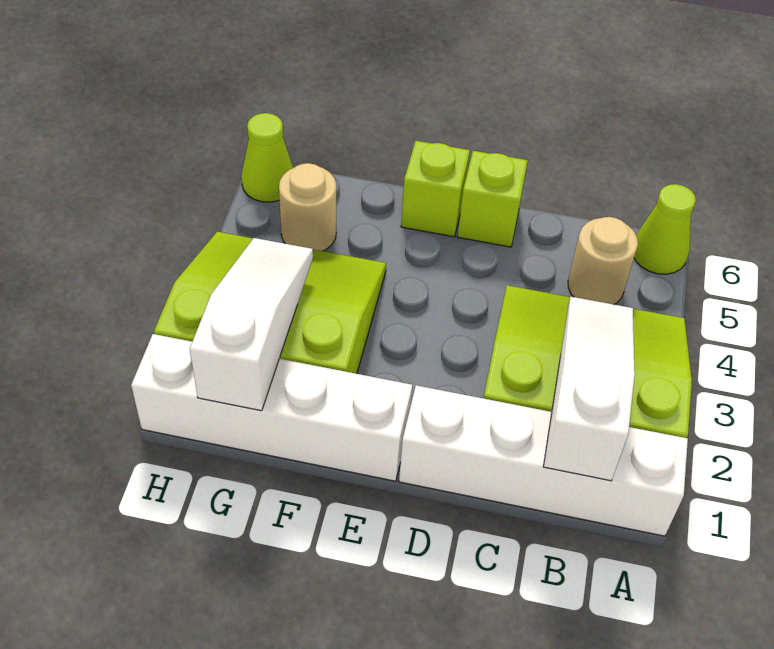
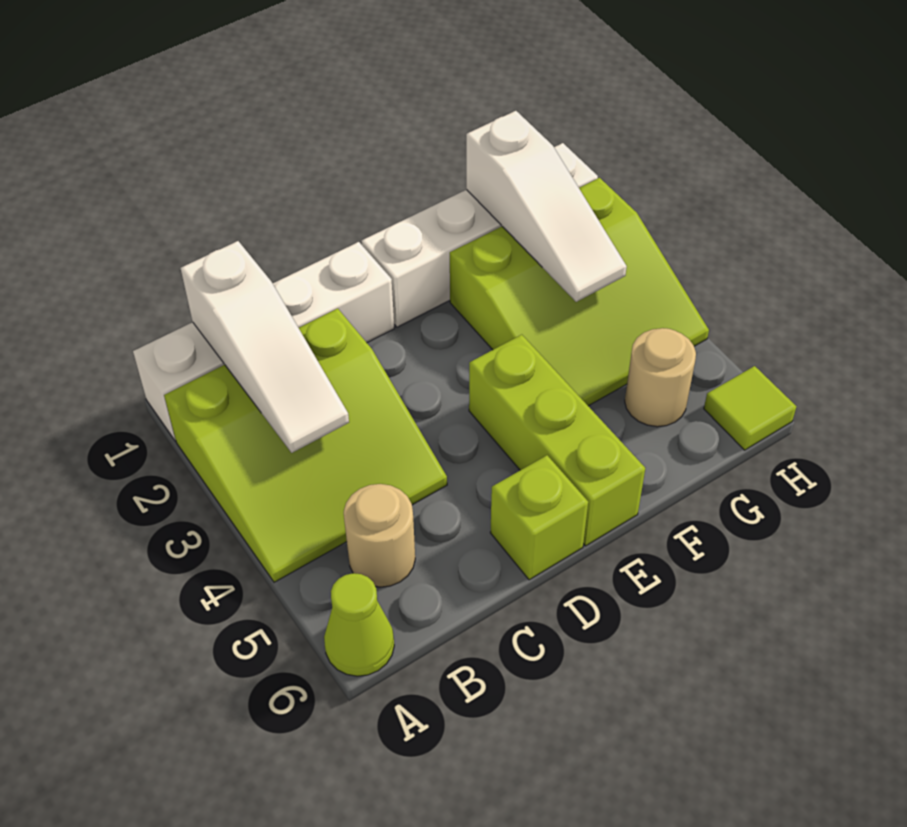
lime 1x1 brick [401,141,470,237] -> lime 1x3 brick [469,335,645,546]
lime 1x1 cone [241,113,293,202] -> lime 1x1 tile [704,366,796,450]

